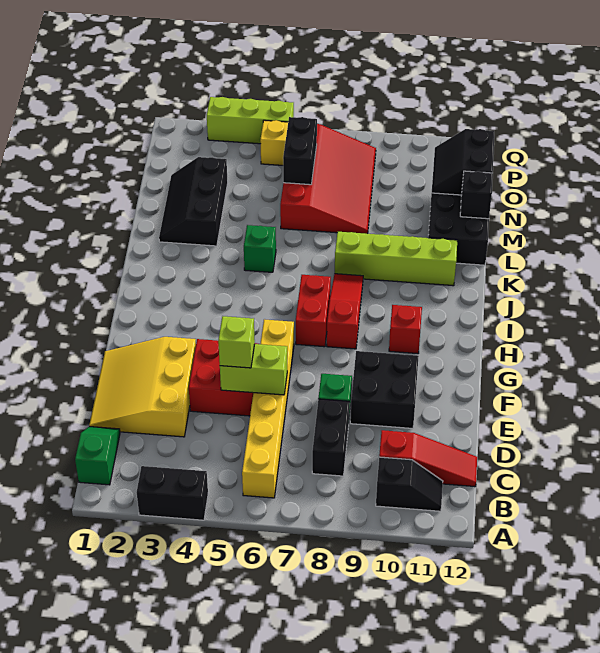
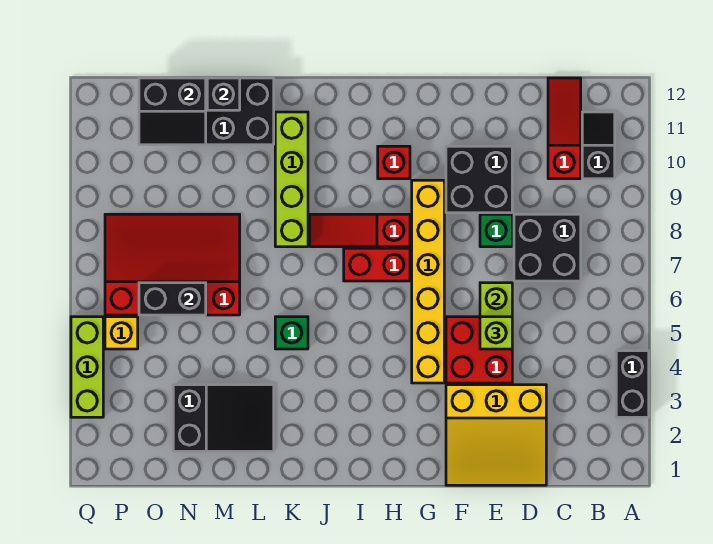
green 1x2 slope [75,427,120,485] -> none
yellow 1x6 brick [242,319,294,498] -> yellow 1x6 brick turned to [412,180,444,383]
black 1x2 brick [312,399,349,476] -> black 2x2 brick [514,214,581,281]
black 2x3 slope [159,157,228,246] -> black 2x3 slope turned to [173,385,274,451]

